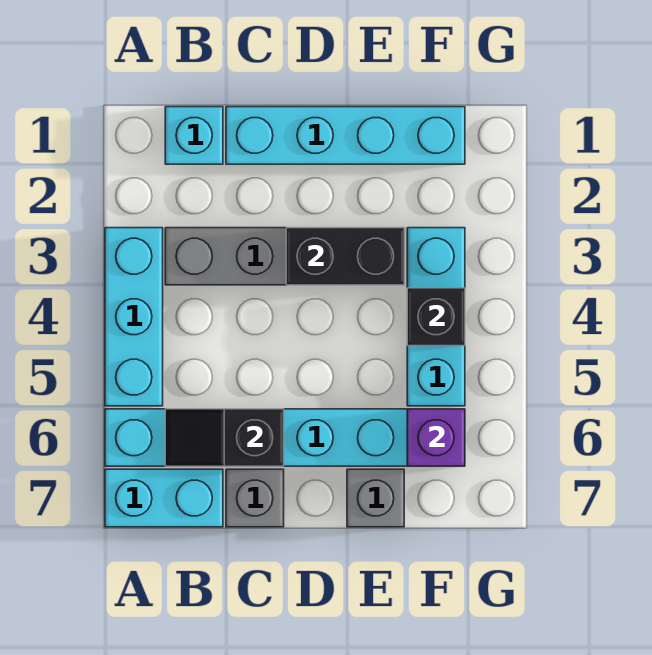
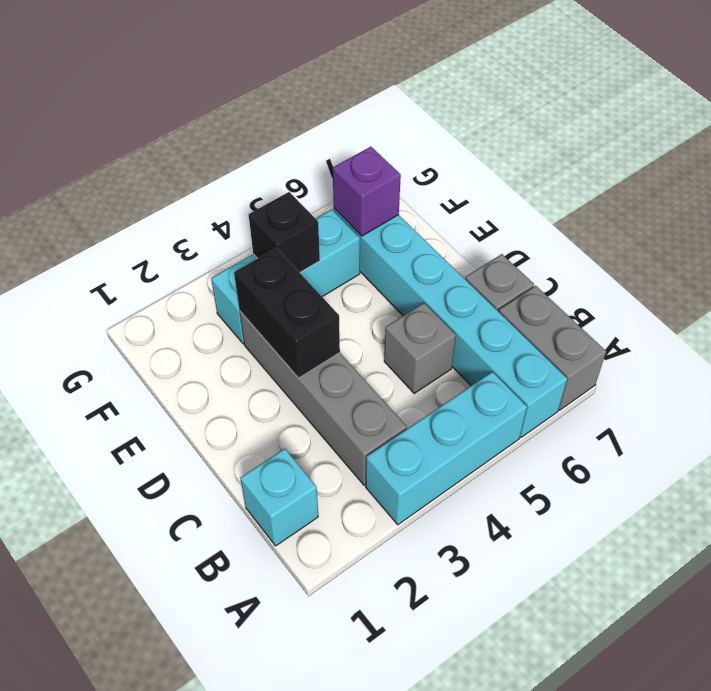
cyan 1x2 brick [105,469,223,527] -> grey 1x2 brick [499,286,606,410]
black 1x2 slope [165,409,284,466] -> none
cyan 1x4 brick [226,107,465,164] -> none
grey 1x1 brick [347,469,404,527] -> grey 1x1 brick moved to [384,303,456,393]

